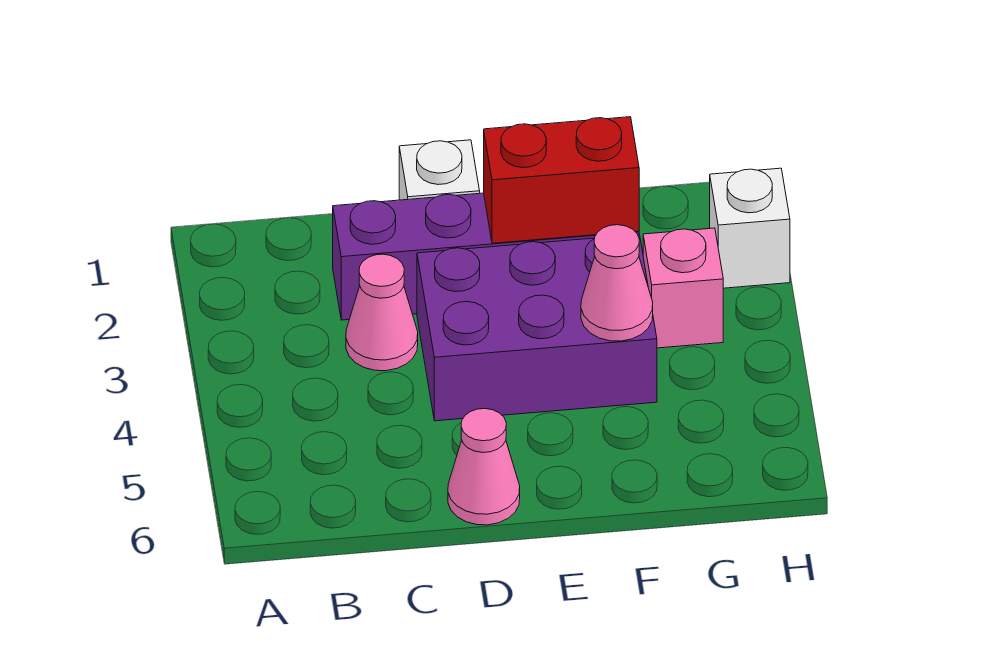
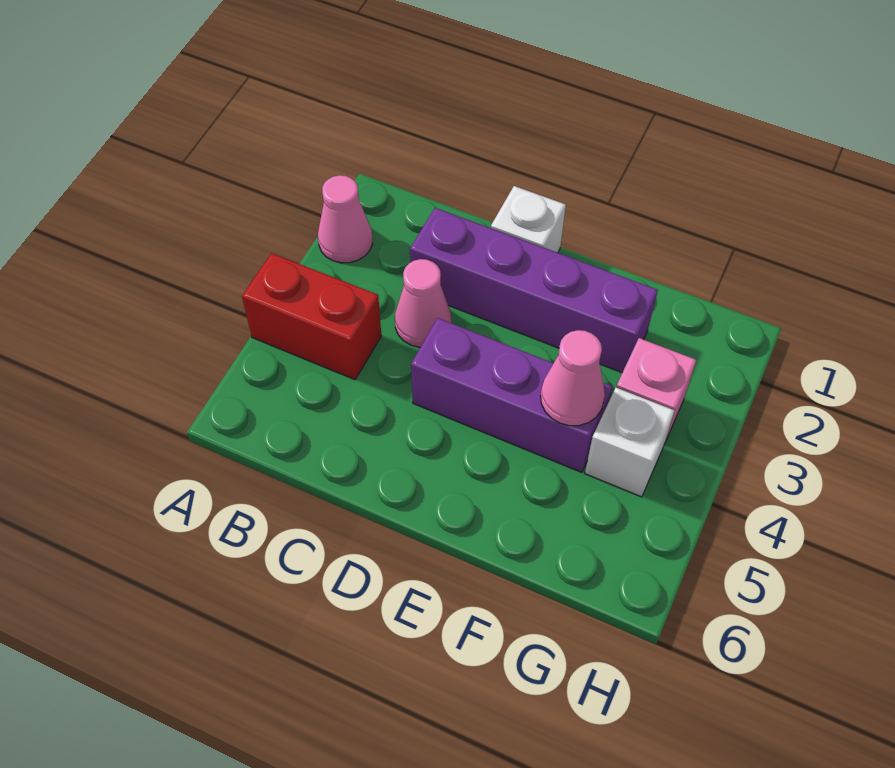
purple 2x3 brick [417,234,657,421] -> purple 1x3 brick [411,318,613,472]
pink 1x1 cone [448,409,520,525] -> pink 1x1 cone moved to [318,175,372,263]
red 1x2 brick [484,117,639,243] -> red 1x2 brick moved to [242,253,381,380]
white 1x1 brick [710,168,790,288] -> white 1x1 brick moved to [585,388,675,497]

